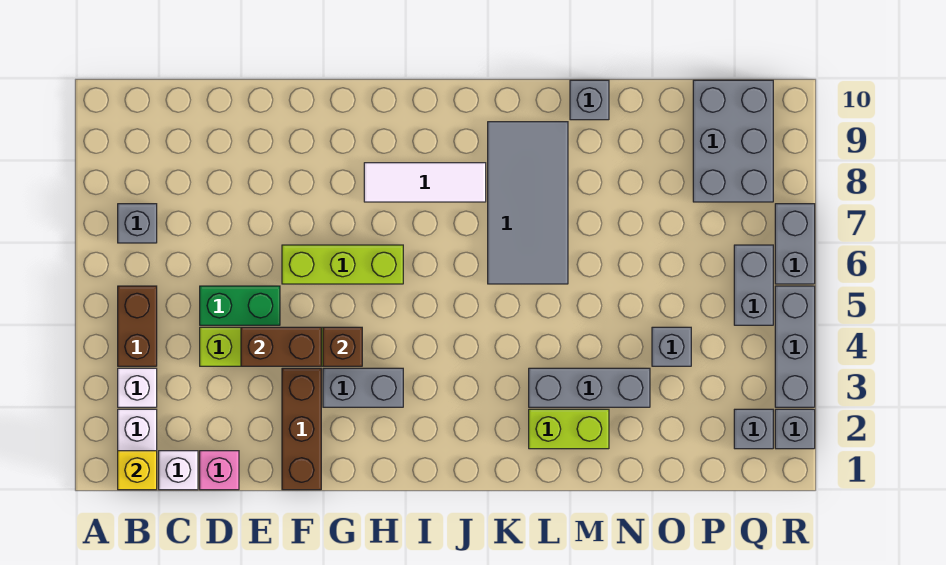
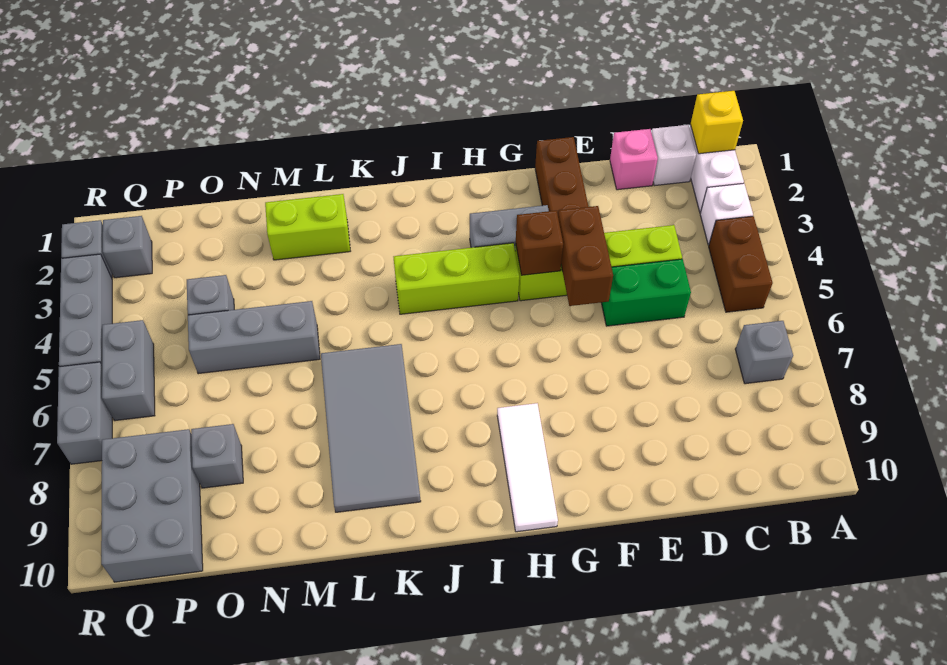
brown 1x2 brick [241,327,321,366] -> brown 1x2 brick turned to [558,206,613,306]
lime 1x3 brick [282,245,403,284] -> lime 1x3 brick moved to [394,243,519,314]
white 1x3 tile [364,163,486,202] -> white 1x3 tile turned to [497,403,558,532]
grey 1x3 brick [529,368,650,407] -> grey 1x3 brick moved to [188,301,320,374]
grey 1x1 brick [570,80,609,120] -> grey 1x1 brick moved to [191,424,243,488]

